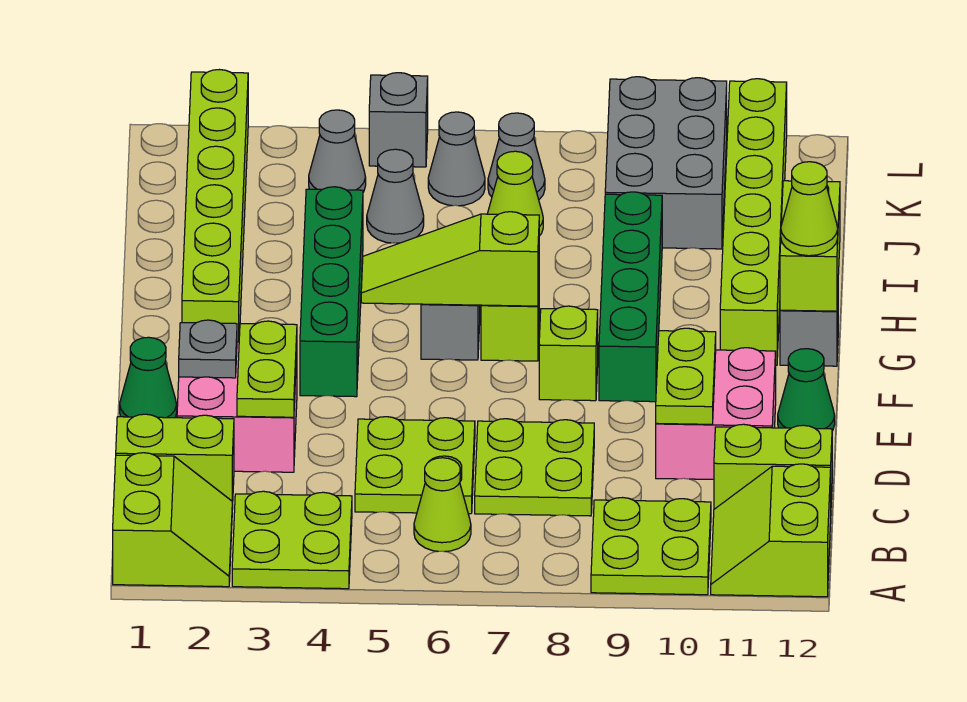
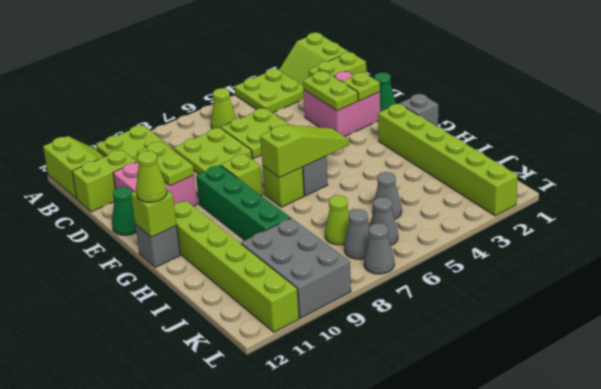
grey 1x1 plate [179,320,237,378] -> lime 1x1 plate [342,72,380,101]
green 1x4 brick [300,187,363,397] -> none
lime 1x2 brick [780,181,840,311] -> lime 1x1 brick [131,190,177,237]
grey 1x1 cone [309,110,366,192] -> grey 1x1 cone moved to [364,223,394,274]
grey 1x1 brick [369,73,428,167] -> grey 1x1 brick moved to [400,94,438,127]

